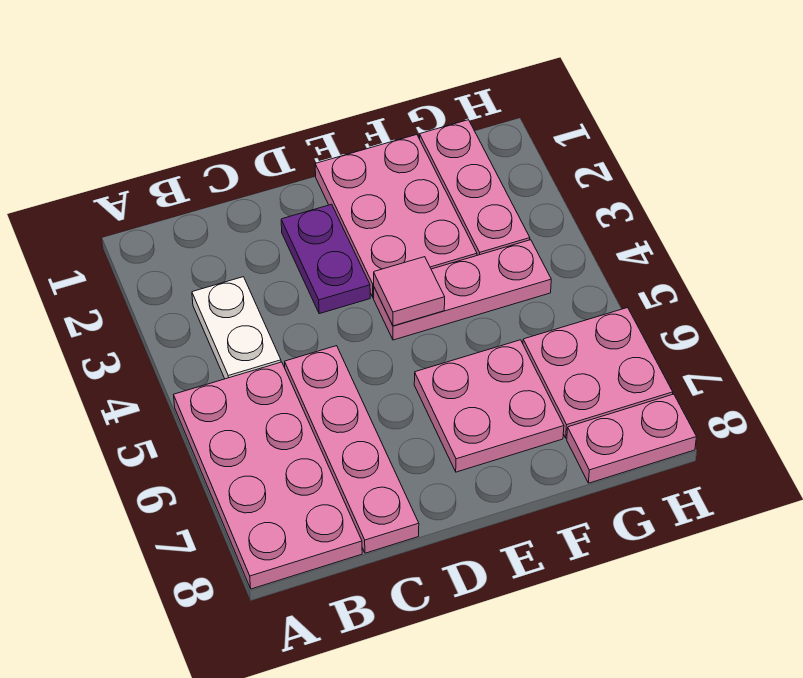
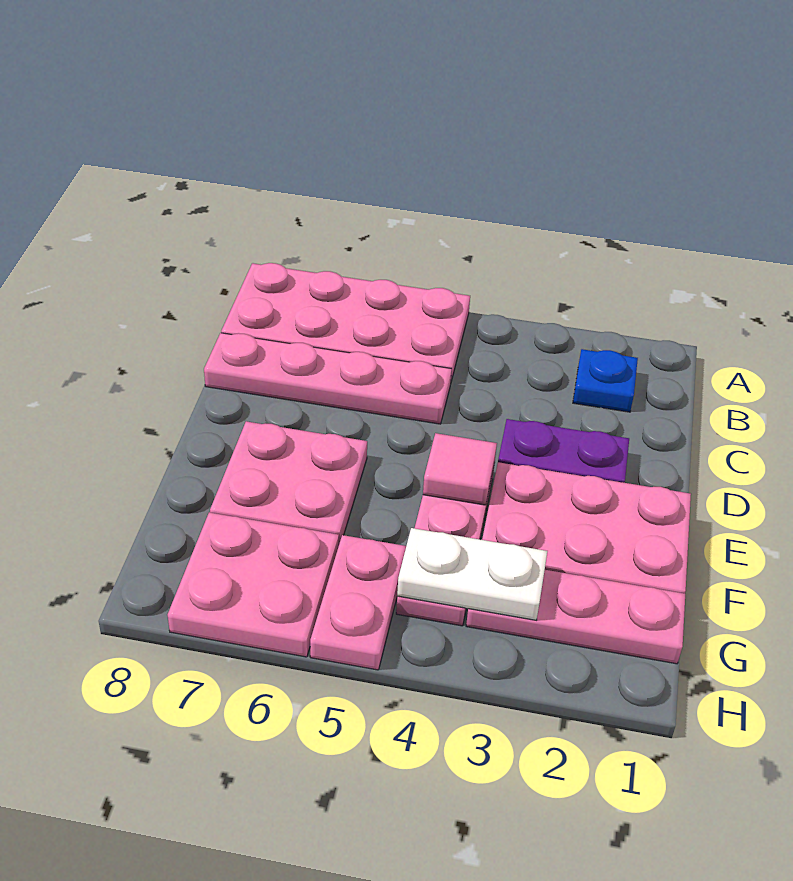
none -> blue 1x1 plate [573,349,638,412]
white 1x2 plate [192,277,281,379] -> white 1x2 plate moved to [397,528,547,620]
pink 1x2 plate [567,394,696,483] -> pink 1x2 plate moved to [310,535,406,670]

